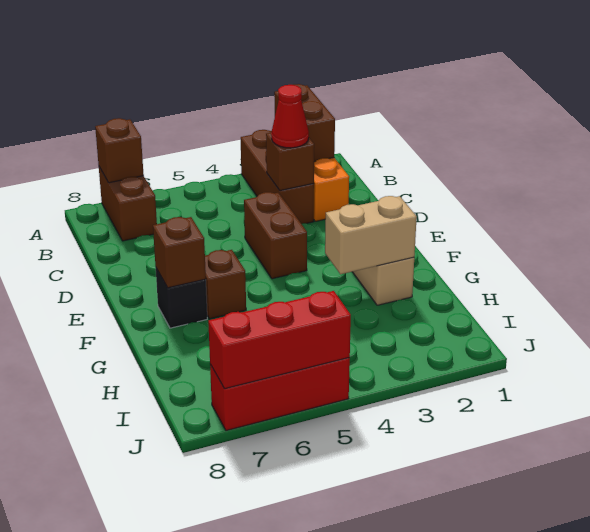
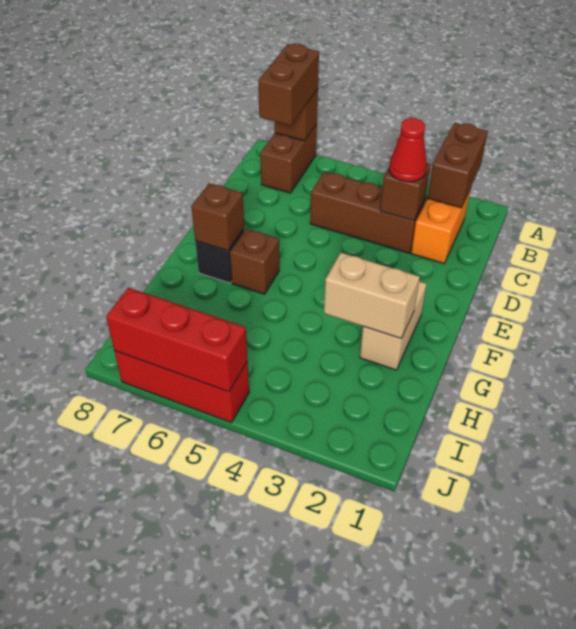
brown 1x3 brick [241,130,314,224] -> brown 1x3 brick turned to [310,172,425,253]
brown 1x2 brick [244,192,307,279] -> brown 1x2 brick moved to [258,44,319,126]

